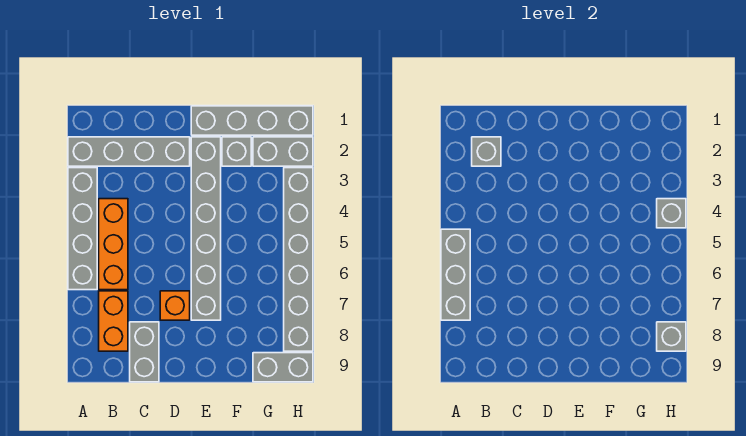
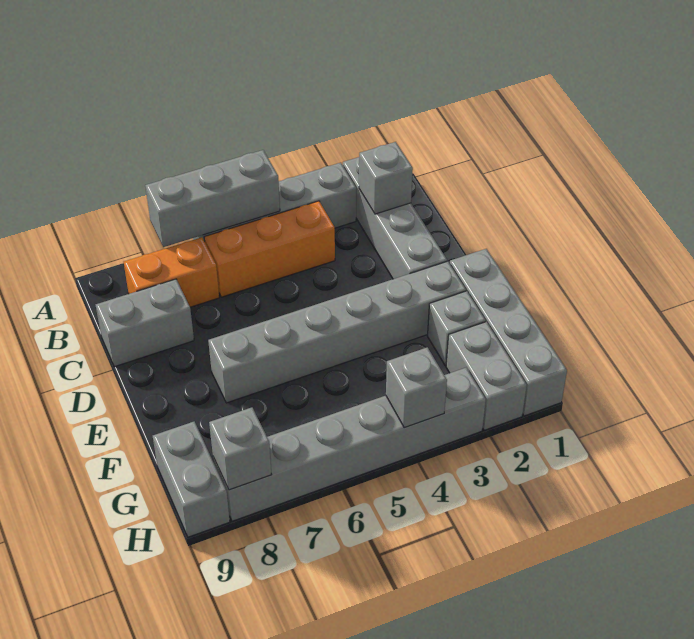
orange 1x1 brick [160,291,190,320] -> none

